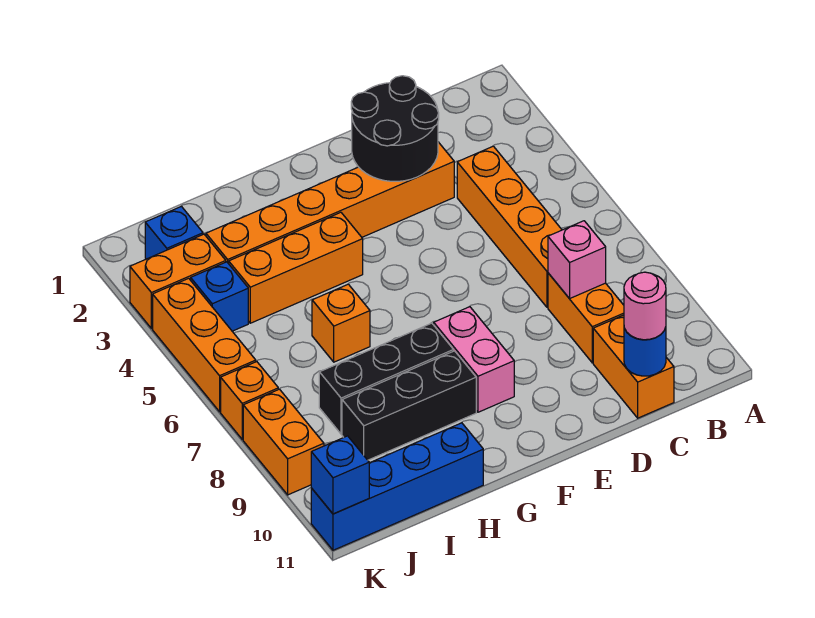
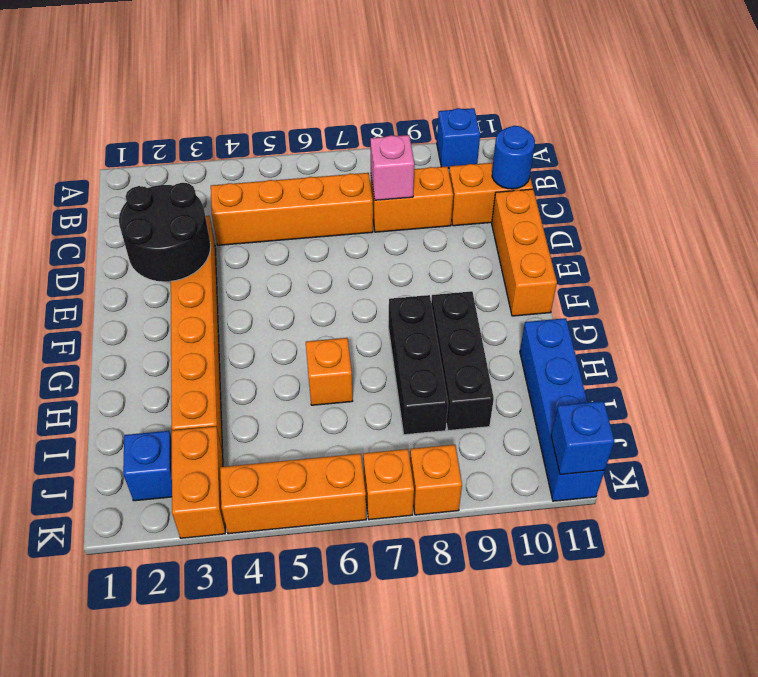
pink 1x1 round brick [624,272,666,340] -> none
pink 1x2 brick [434,307,514,412] -> none
orange 1x3 brick [229,212,363,323] -> orange 1x3 brick moved to [492,189,557,316]
blue 1x1 brick [191,262,248,331] -> blue 1x1 brick moved to [437,108,480,169]
orange 1x2 brick [243,389,324,495] -> orange 1x1 brick [410,445,462,515]

